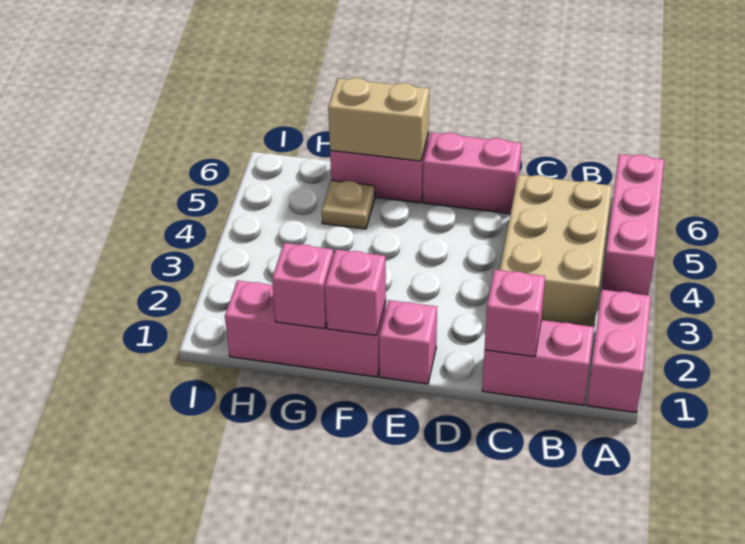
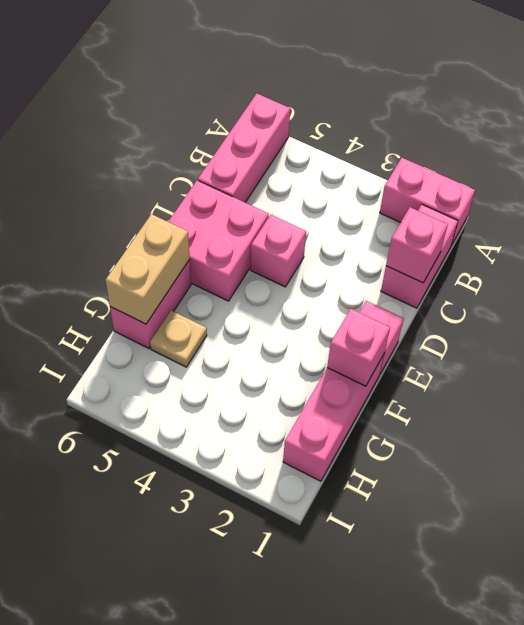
pink 1x3 brick [601,154,664,295] -> pink 1x3 brick turned to [198,94,290,202]
tan 2x3 brick [500,175,612,327] -> none
pink 1x2 brick [423,133,522,214] -> pink 2x2 brick [168,181,269,301]
pink 1x1 brick [272,243,333,328] -> pink 1x1 brick moved to [251,215,306,287]

